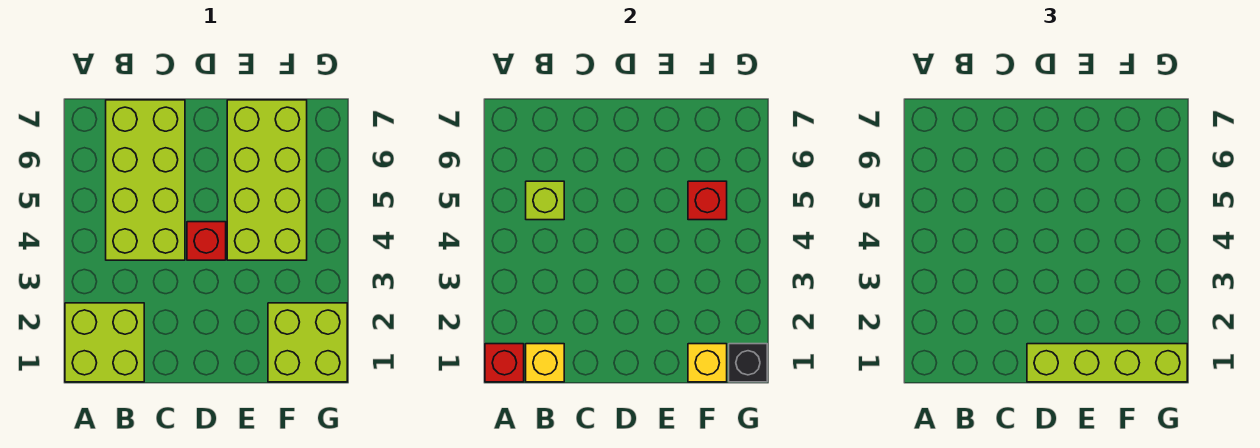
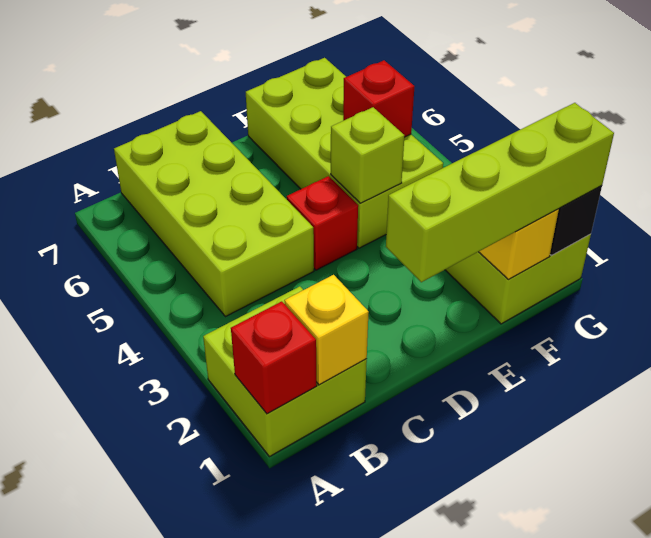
lime 1x1 brick [526,181,564,220] -> lime 1x1 brick moved to [331,107,404,203]

